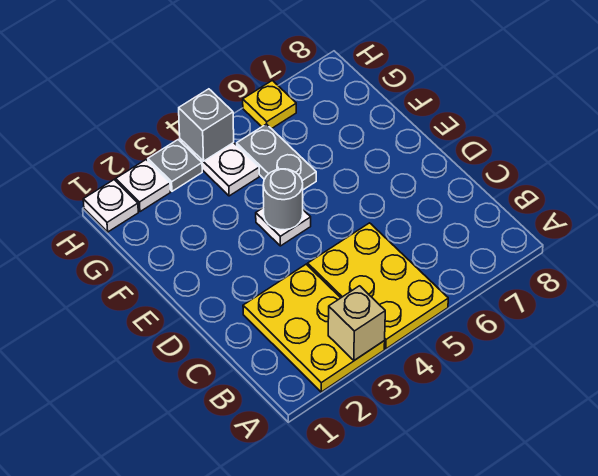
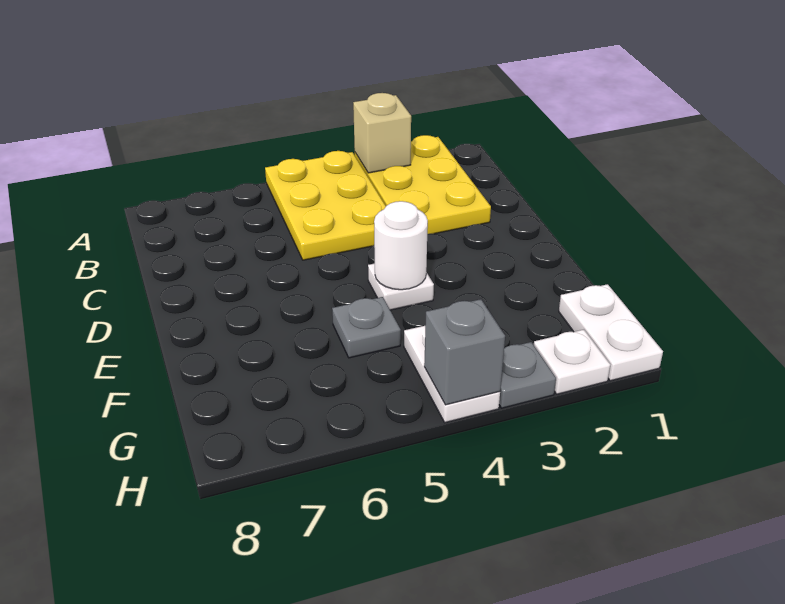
grey 1x1 round brick [263,169,303,230] -> white 1x1 round brick [374,201,428,290]
grey 1x2 plate [237,124,316,190] -> grey 1x1 plate [332,297,401,358]
white 1x1 plate [83,180,138,232] -> white 1x2 plate [559,284,663,381]
yellow 1x1 plate [243,80,296,129] -> none

